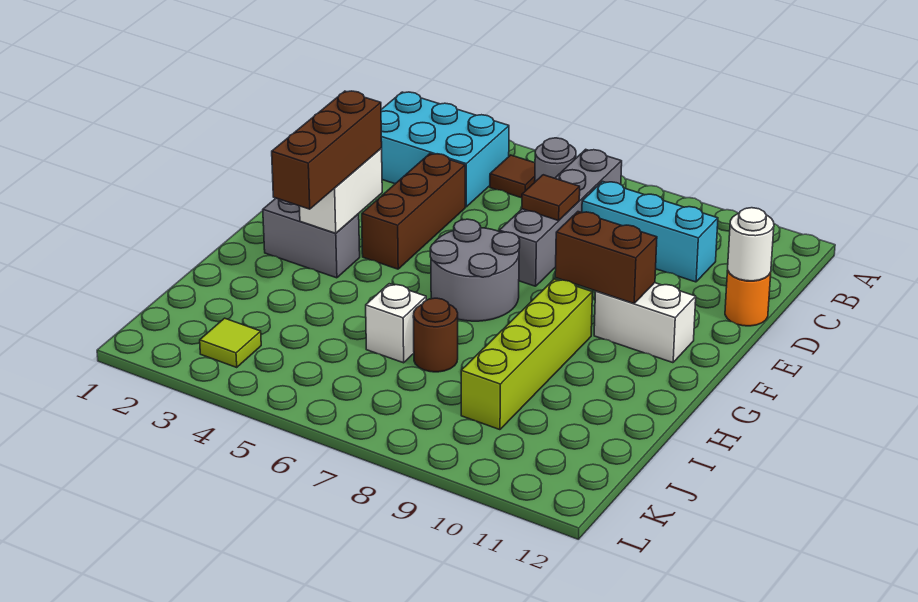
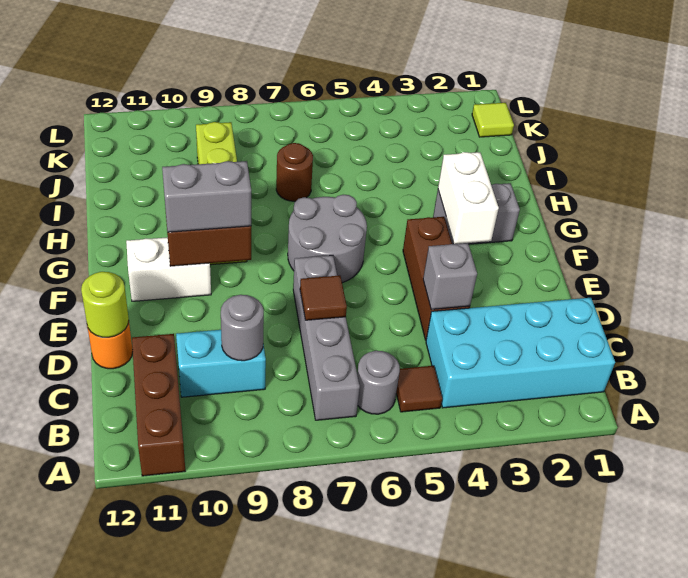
cyan 2x3 brick [381,92,509,207] -> cyan 2x4 brick [426,298,615,408]
cyan 1x3 brick [582,181,718,282] -> cyan 1x2 brick [176,330,266,397]
none -> grey 1x1 round brick [221,295,264,361]
none -> grey 1x1 brick [423,243,477,309]
white 1x1 round brick [728,208,774,281] -> lime 1x1 round brick [81,272,129,337]
brown 1x3 brick [272,91,382,209] -> brown 1x3 brick moved to [132,334,185,476]
none -> grey 1x2 brick [162,161,251,232]
white 1x1 brick [366,284,426,363] -> none
lime 1x1 tile [200,318,261,367] -> lime 1x1 tile moved to [472,103,514,137]

